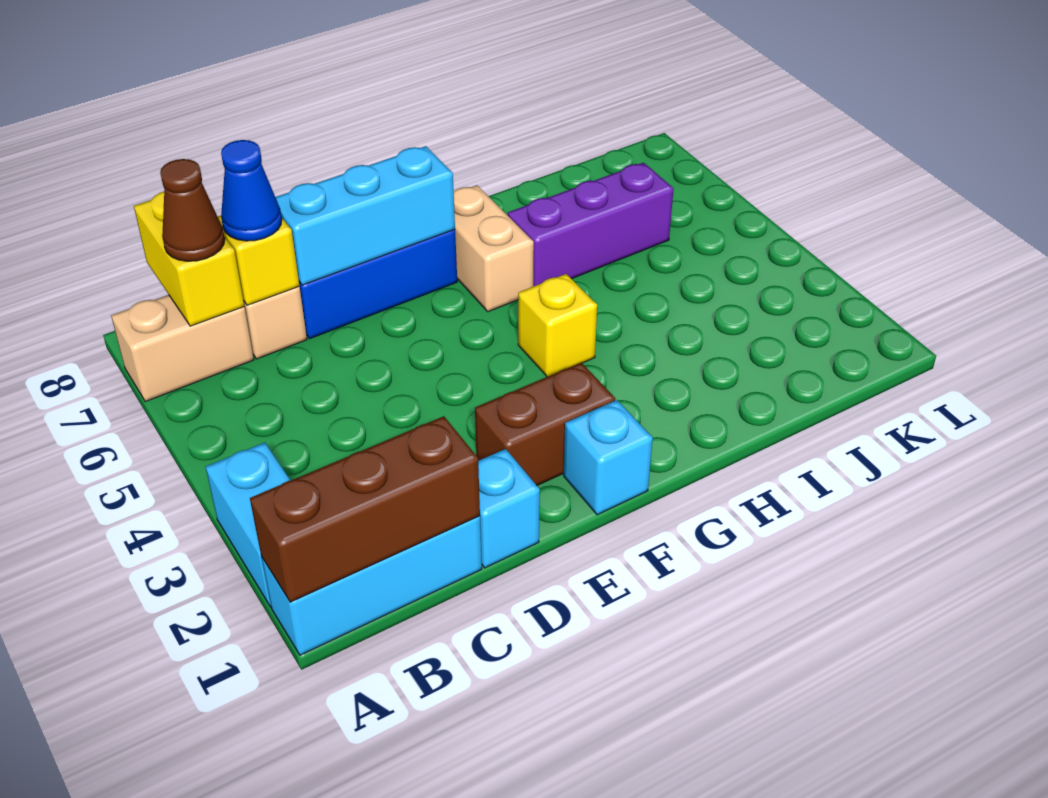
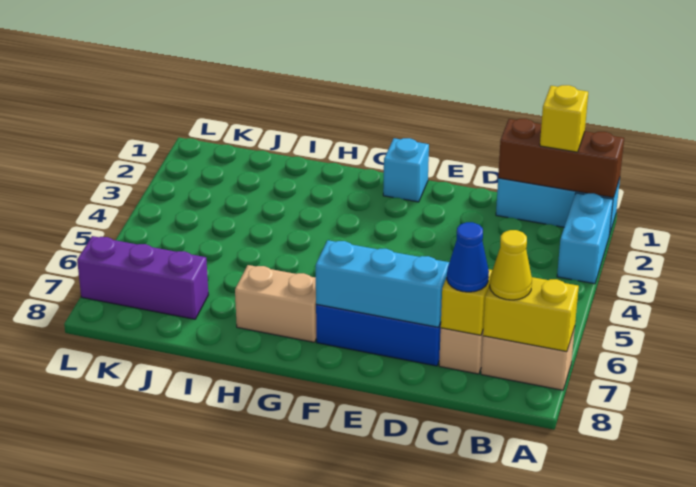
yellow 1x2 brick [134,192,244,326] -> yellow 1x2 brick turned to [483,277,579,352]
brown 1x1 cone [160,159,225,261] -> yellow 1x1 cone [490,230,532,300]
cyan 1x1 brick [478,449,540,568] -> none
brown 1x2 brick [475,363,615,485] -> none
yellow 1x1 brick [518,274,597,377] -> yellow 1x1 brick moved to [540,85,588,152]
tan 1x2 brick [454,185,534,312] -> tan 1x2 brick turned to [235,265,316,342]
purple 1x3 brick [508,163,674,286] -> purple 1x3 brick moved to [77,236,208,319]

